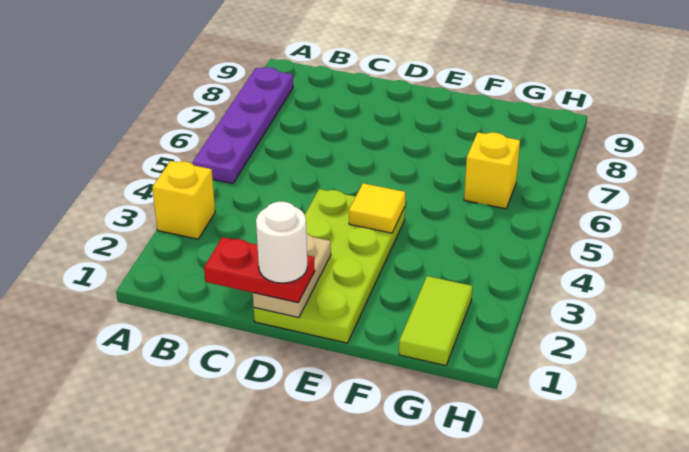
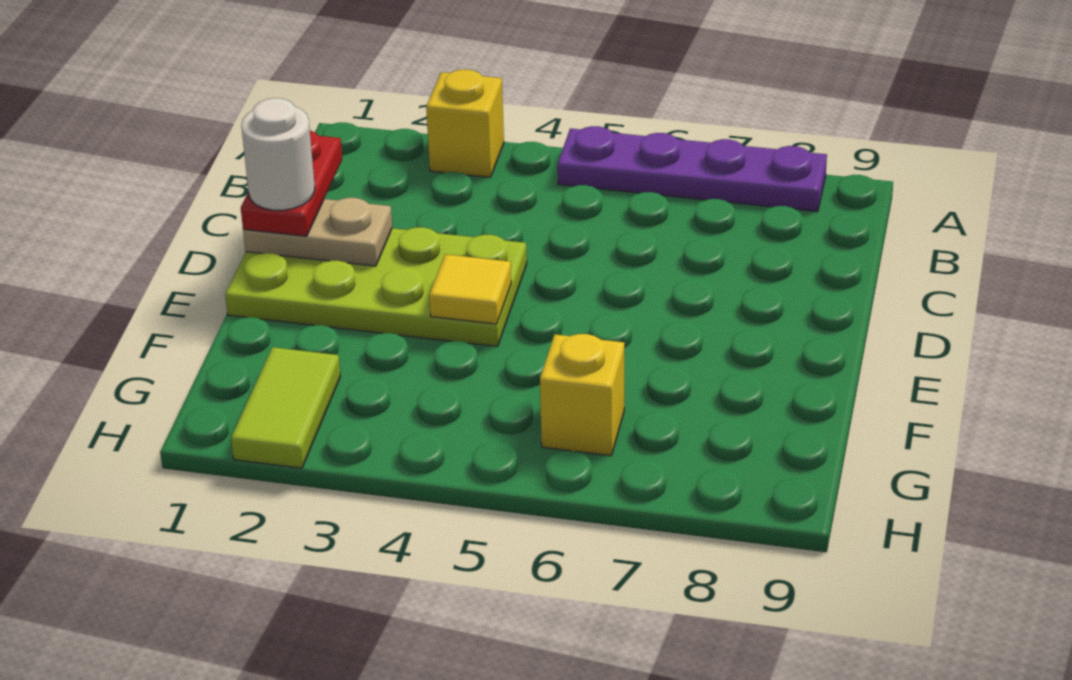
lime 1x2 tile [399,276,472,366] -> lime 1x2 tile turned to [231,347,340,468]

